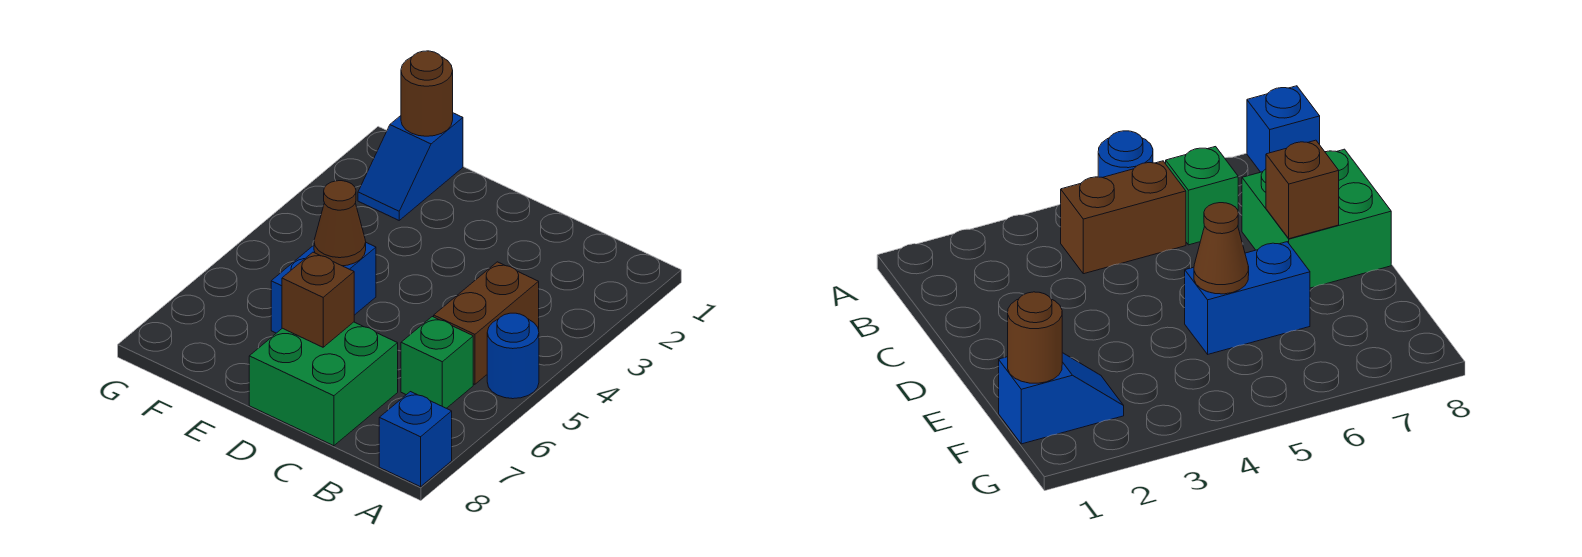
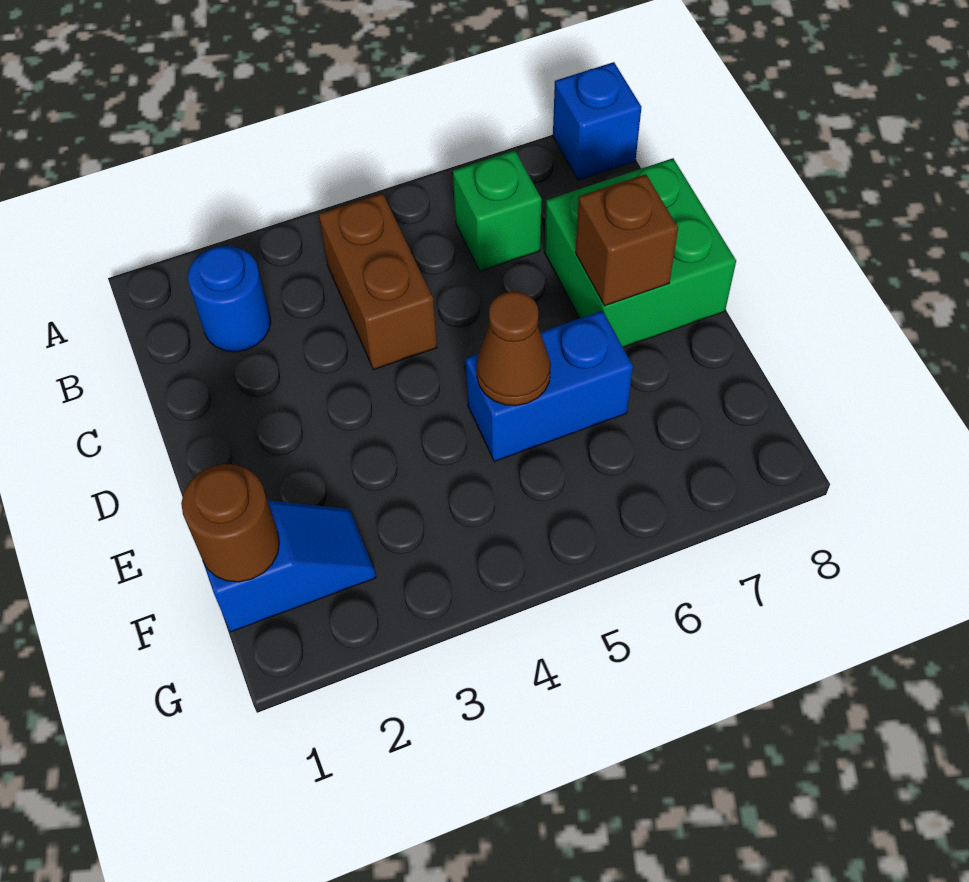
blue 1x1 round brick [487,313,539,399] -> blue 1x1 round brick moved to [188,246,271,352]
brown 1x2 brick [434,262,539,384] -> brown 1x2 brick turned to [319,193,437,370]

